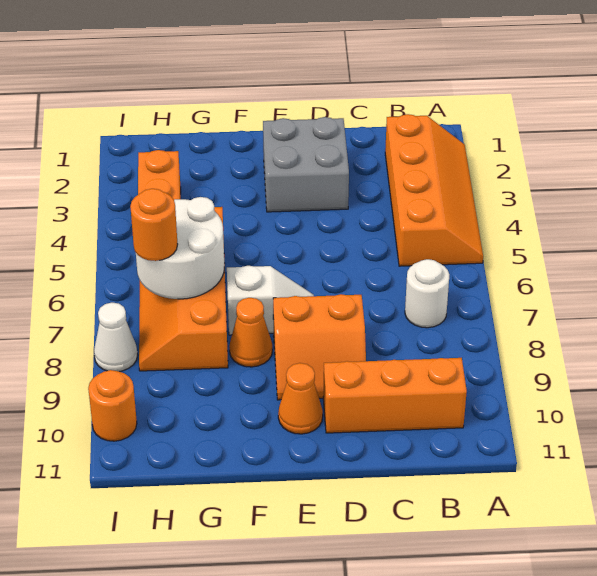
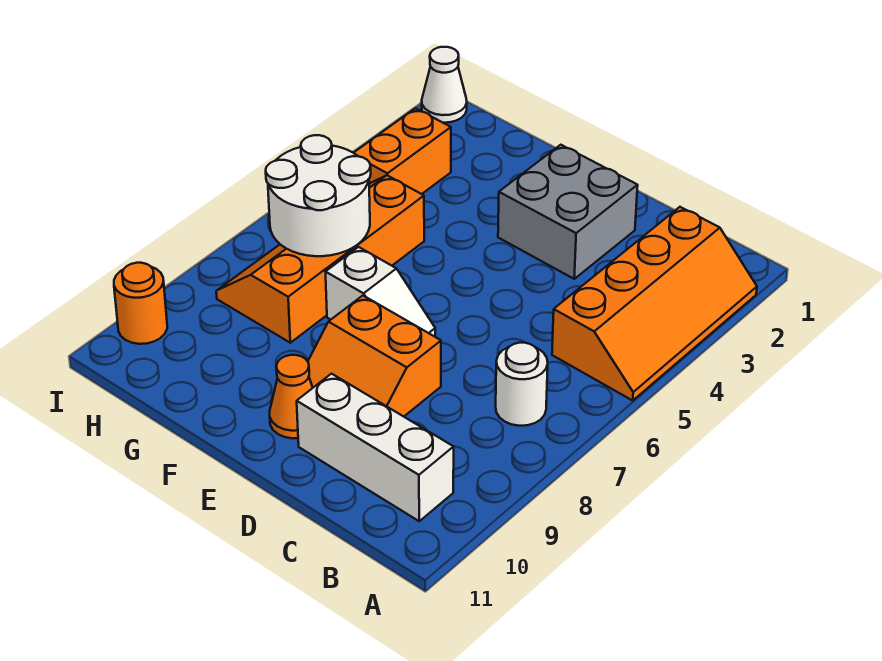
orange 1x3 brick [323,358,467,433] -> white 1x3 brick [297,374,454,521]
orange 1x1 cone [230,298,272,367] -> none
orange 1x1 round brick [130,189,178,261] -> none
white 1x1 cone [94,303,138,371] -> white 1x1 cone moved to [422,47,467,123]

